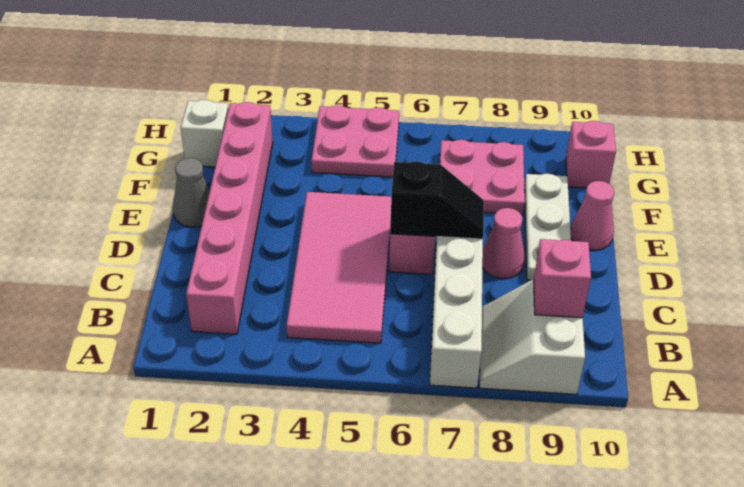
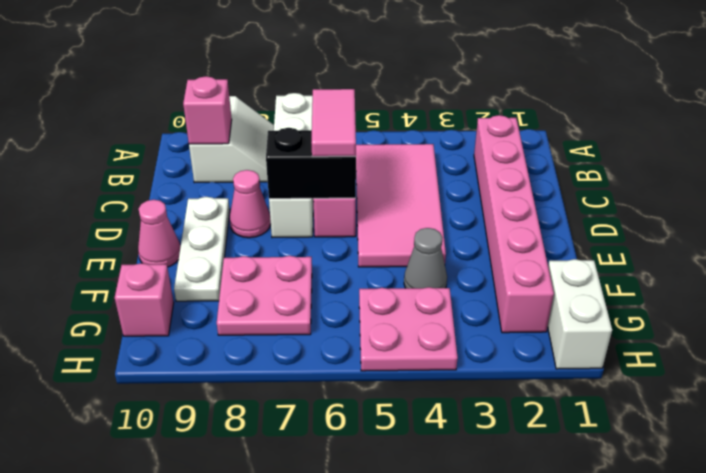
none -> pink 1x2 tile [311,89,356,157]
black 1x2 slope [390,161,484,239] -> black 1x2 brick [266,128,356,199]
grey 1x1 cone [173,158,210,227] -> grey 1x1 cone moved to [404,228,447,288]
white 1x1 brick [181,100,228,167] -> white 1x2 brick [548,259,612,369]

